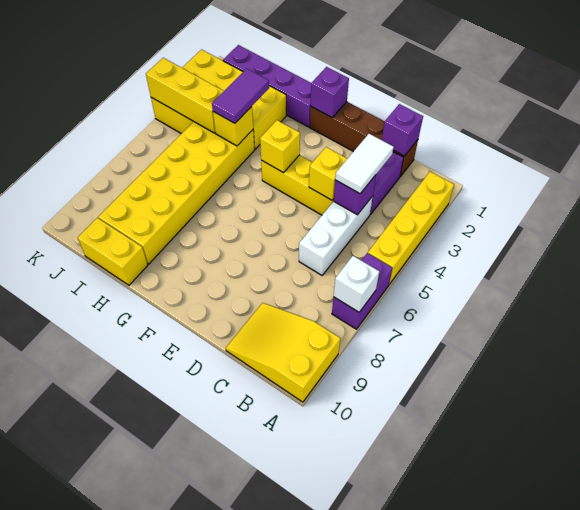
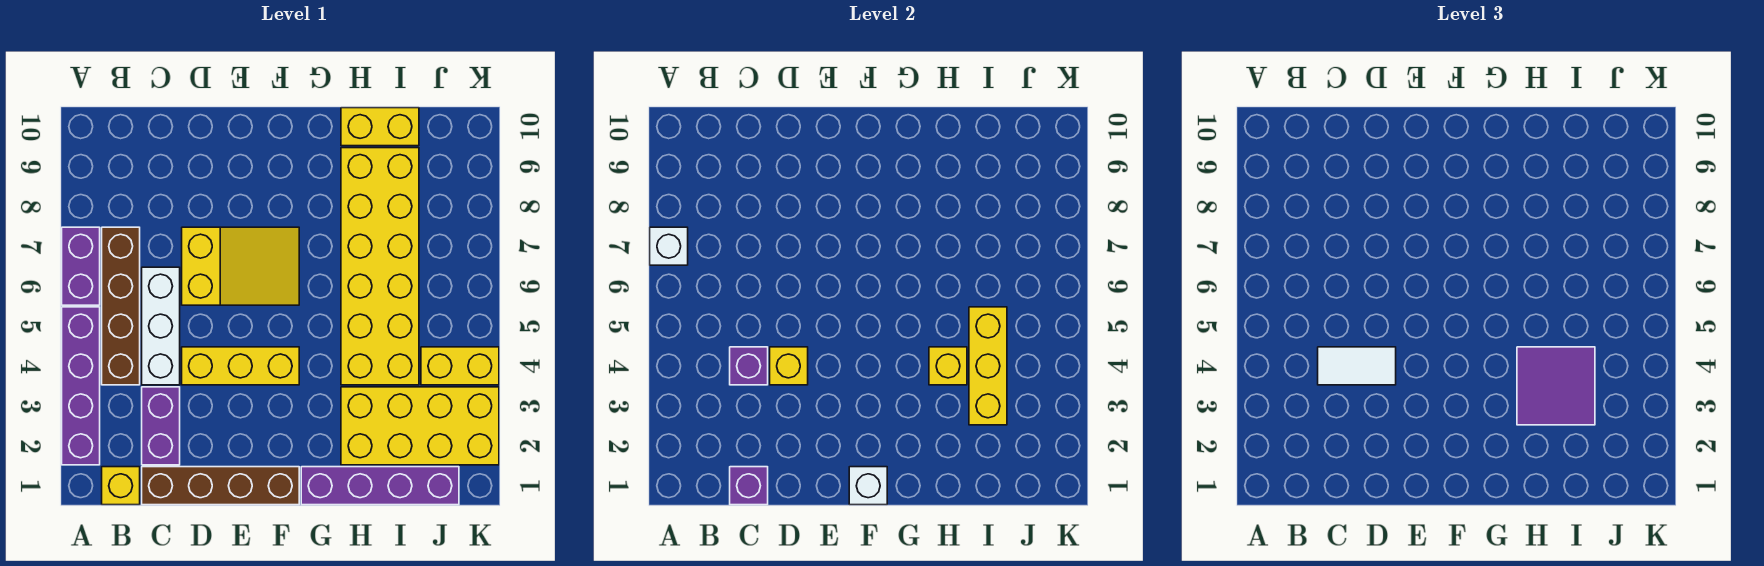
yellow 1x4 brick [368,172,454,284] -> purple 1x4 brick [62,307,100,465]
yellow 2x3 slope [226,303,340,402] -> yellow 2x3 slope moved to [182,227,299,305]
none -> brown 1x4 brick [102,227,140,385]
white 1x2 tile [335,134,394,194] -> white 1x2 tile turned to [1318,347,1396,385]
purple 1x1 brick [310,67,349,117] -> white 1x1 brick [849,467,887,505]
yellow 1x1 brick [260,120,300,173] -> yellow 1x1 brick moved to [102,467,140,505]
purple 1x2 tile [212,69,269,123] -> purple 2x2 tile [1517,347,1595,425]
yellow 1x3 brick [146,58,224,133] -> yellow 1x3 brick turned to [969,307,1007,425]

